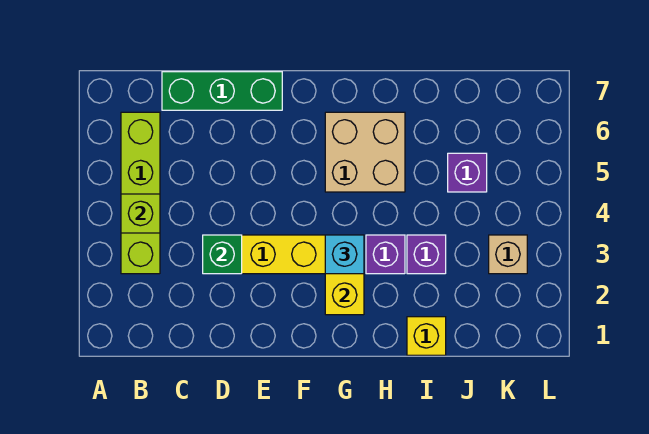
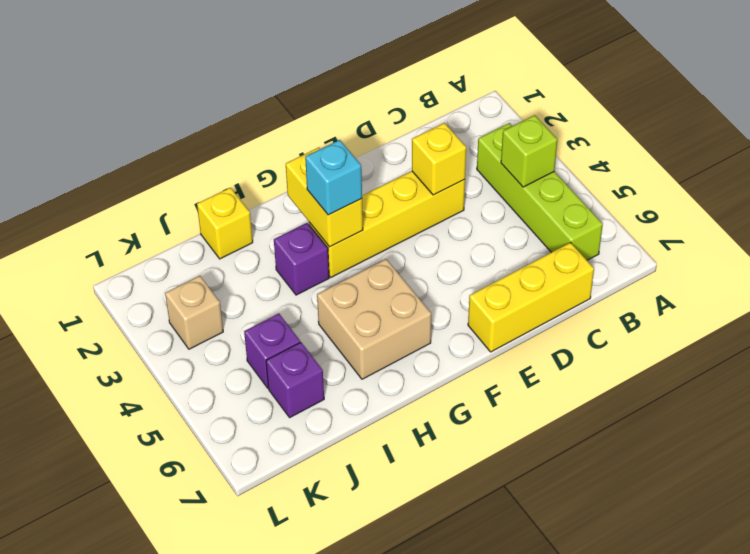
green 1x3 brick [162,72,282,110] -> yellow 1x3 brick [468,242,594,352]
green 1x1 brick [203,235,242,274] -> yellow 1x1 brick [412,123,466,195]
purple 1x1 brick [407,235,446,274] -> purple 1x1 brick moved to [266,342,324,417]

